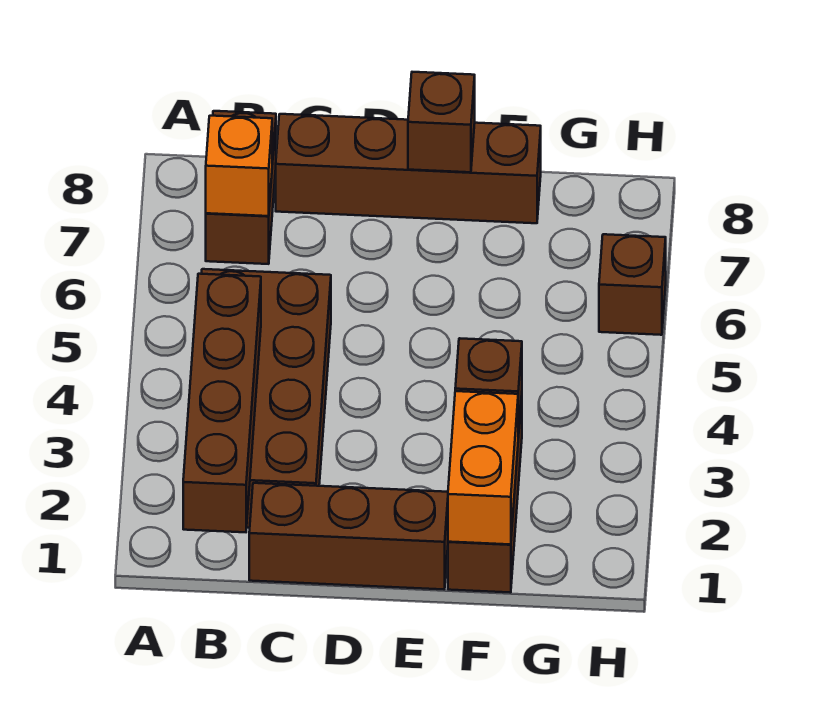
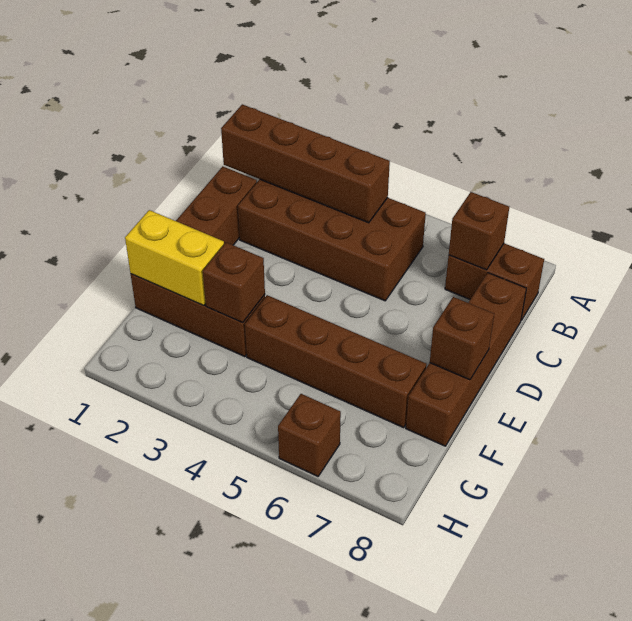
orange 1x1 brick [206,116,272,216] -> brown 1x1 brick [449,192,509,270]
orange 1x2 brick [448,391,518,544] -> yellow 1x2 brick [125,210,224,306]
none -> brown 1x4 brick [245,295,427,427]

